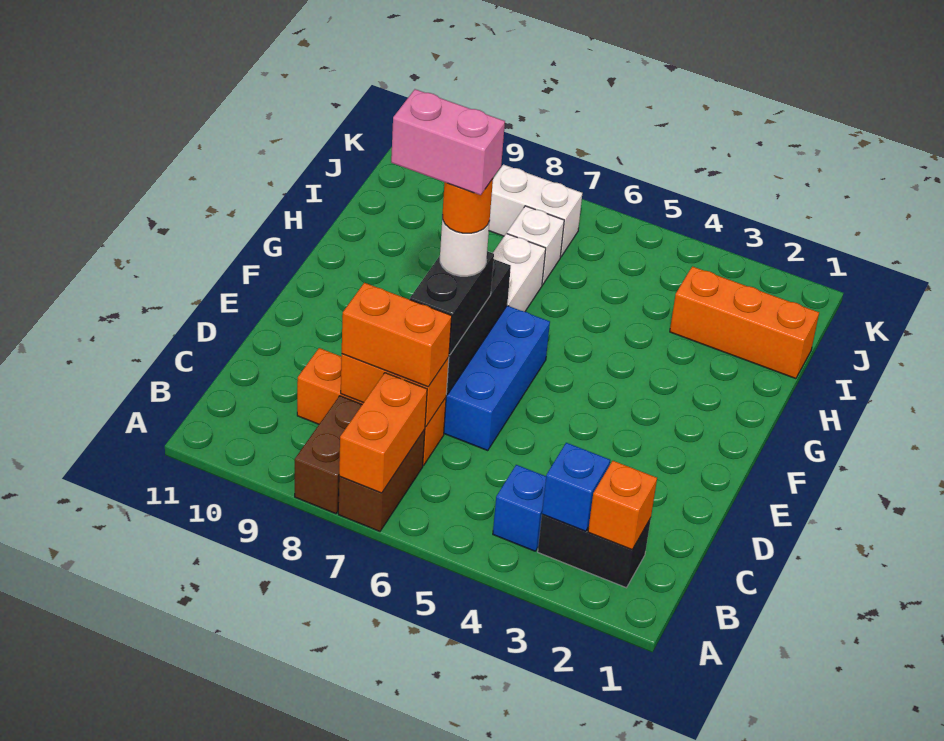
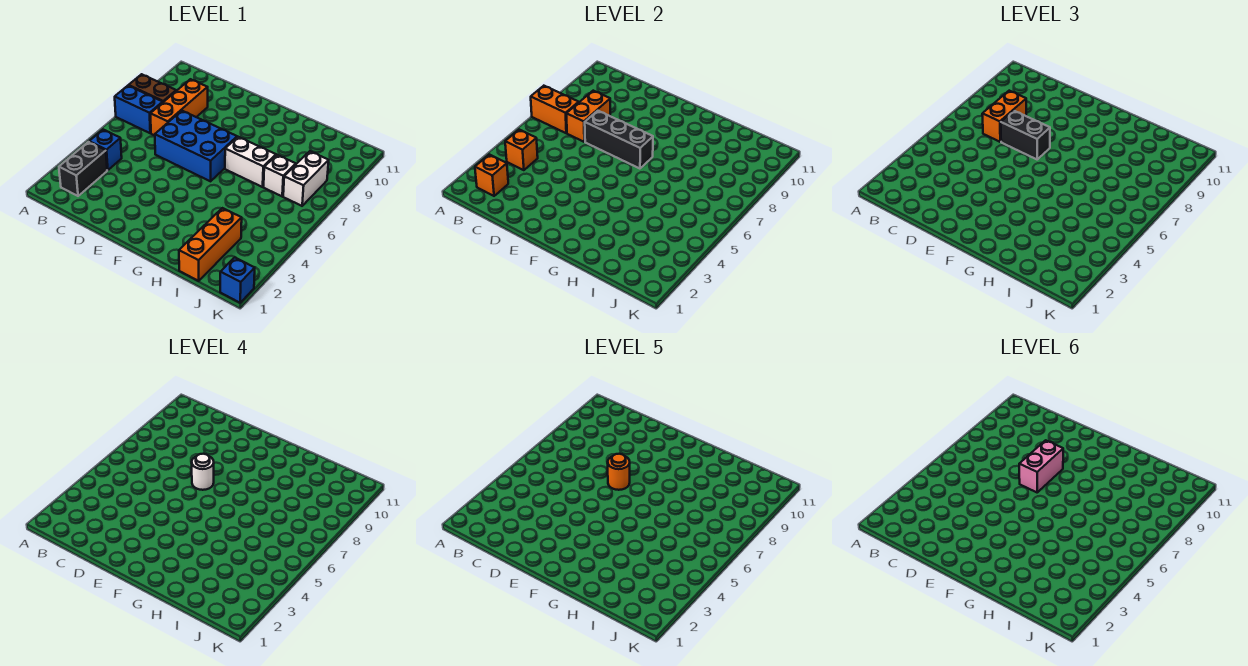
brown 1x2 brick [338,429,425,531] -> blue 1x2 brick [115,86,163,133]
blue 1x1 brick [542,443,610,531] -> blue 1x1 brick moved to [220,257,255,303]
none -> orange 1x1 brick [505,130,538,170]

